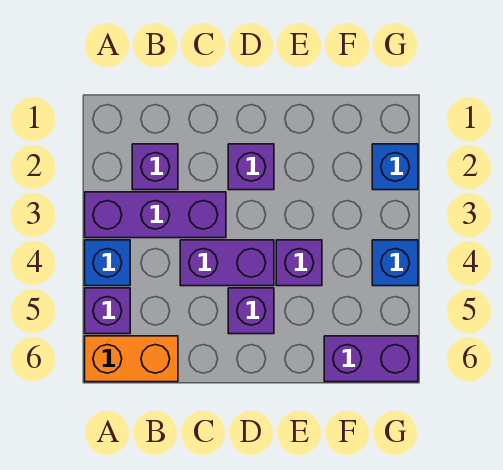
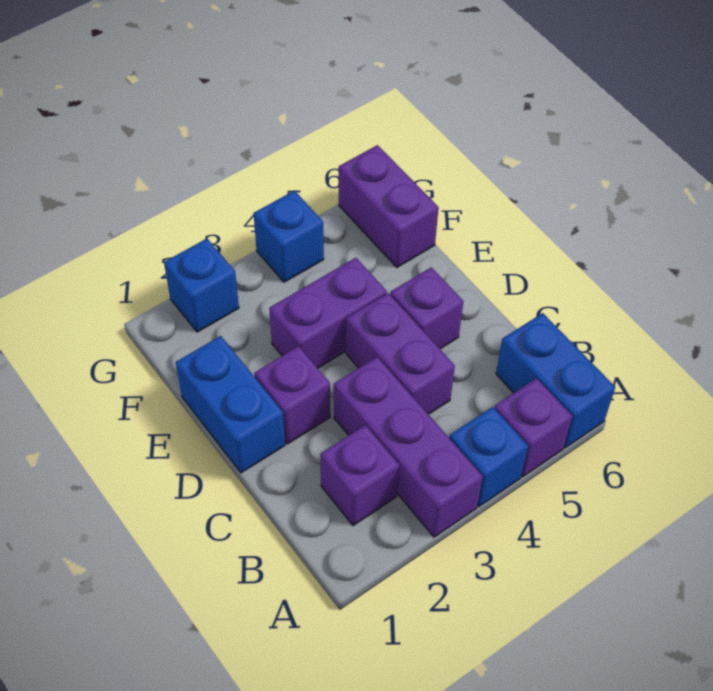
orange 1x2 brick [85,336,178,382] -> blue 1x2 brick [496,313,615,448]
none -> blue 1x2 brick [176,336,285,473]
purple 1x1 brick [276,240,322,286] -> purple 1x2 brick [269,258,387,368]

